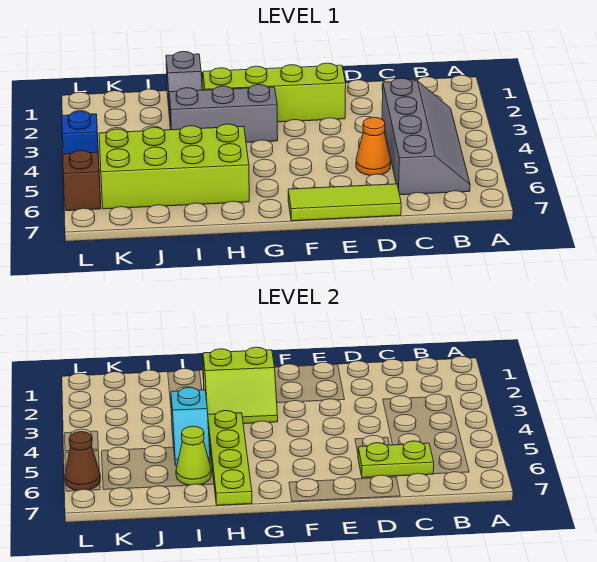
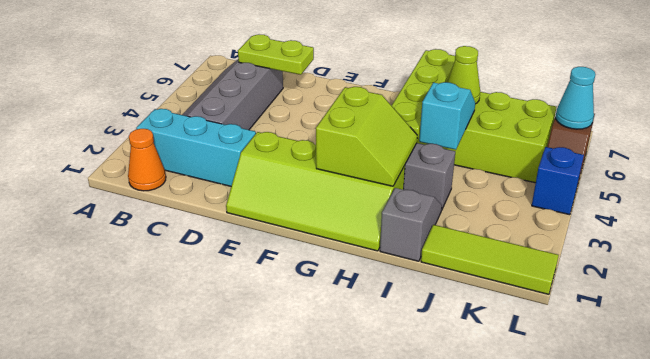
none -> cyan 1x3 brick [136,109,256,186]
orange 1x1 cone [356,117,391,175] -> orange 1x1 cone moved to [128,129,166,191]
lime 1x3 tile [288,184,401,221] -> lime 1x3 tile moved to [421,225,559,294]
lime 2x2 slope [203,347,278,424] -> lime 2x2 slope turned to [316,87,417,186]
brown 1x1 cone [65,432,100,490] -> cyan 1x1 cone [556,67,596,129]

